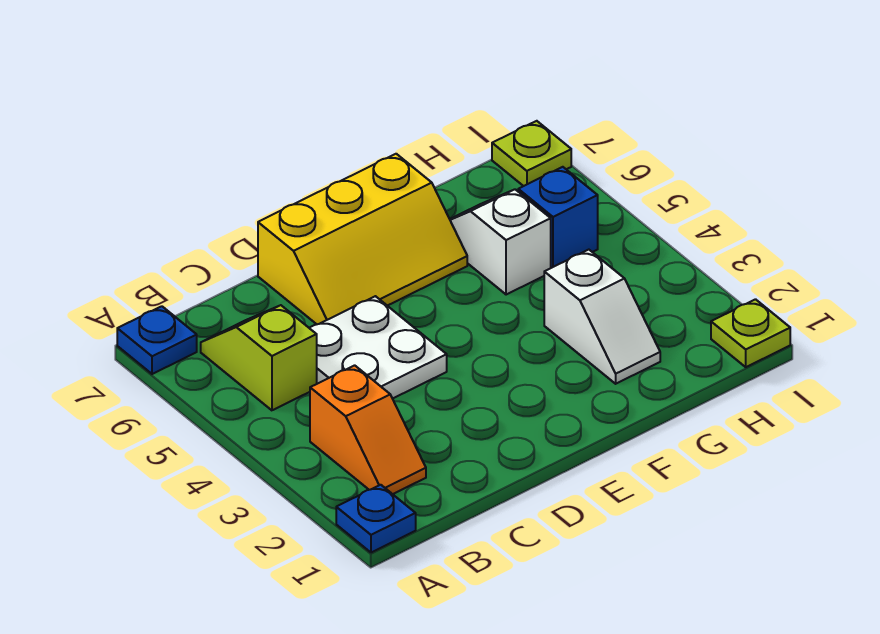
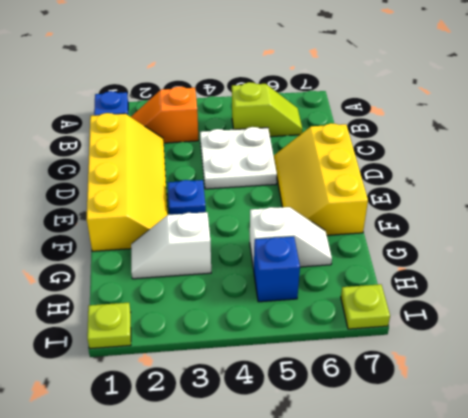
blue 1x1 plate [117,306,197,374] -> blue 1x1 plate moved to [167,180,206,215]
none -> yellow 2x4 slope [87,113,168,251]

